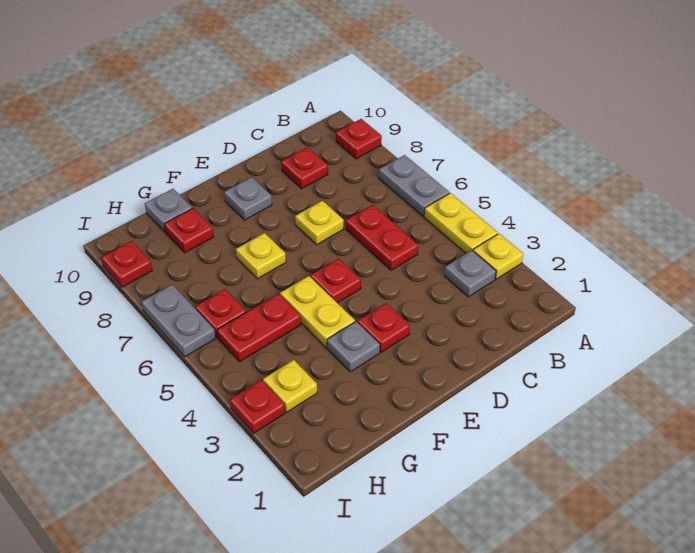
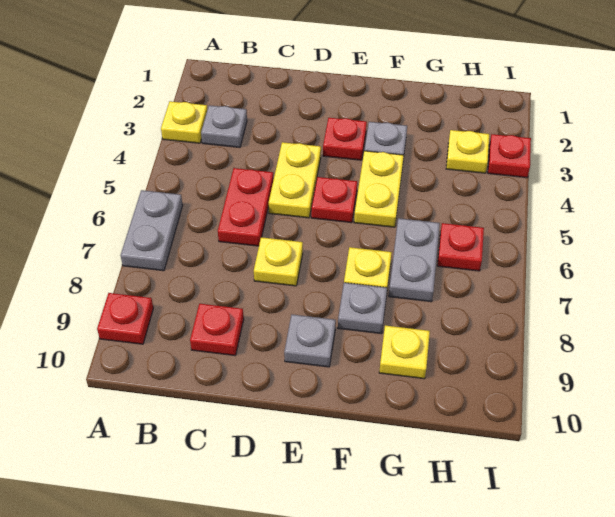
yellow 1x2 plate [424,193,498,254] -> yellow 1x2 plate moved to [269,142,321,218]
red 1x2 plate [217,294,301,362] -> none
red 1x1 plate [164,208,214,253] -> yellow 1x1 plate [379,325,430,379]
grey 1x1 plate [145,189,192,232] -> grey 1x1 plate moved to [338,283,387,334]
grey 1x2 plate [142,284,216,357] -> grey 1x2 plate moved to [389,218,440,302]
red 1x1 plate [102,241,152,287] -> none

